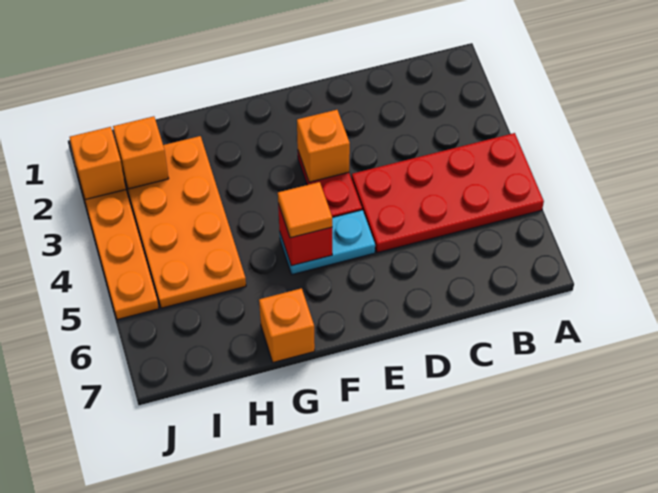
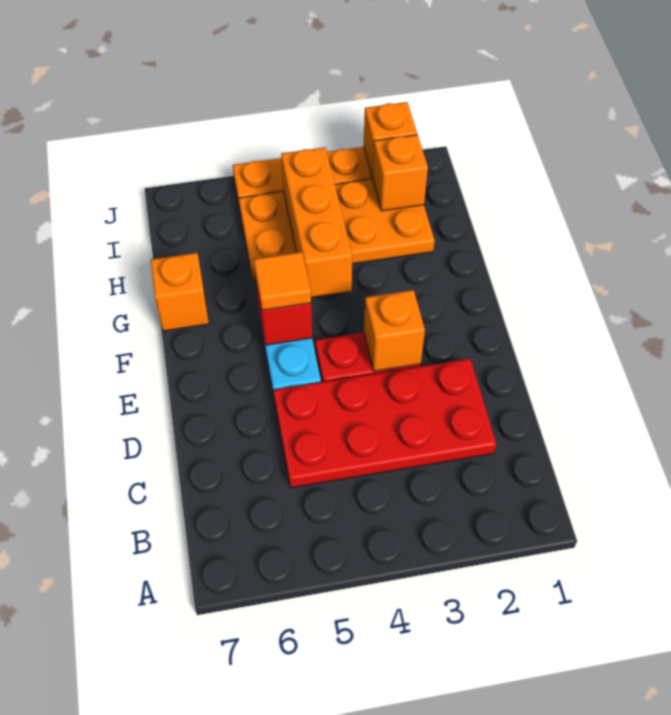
red 2x4 plate [352,133,544,253] -> red 2x4 plate turned to [273,359,496,488]
none -> orange 1x3 brick [281,147,352,297]

